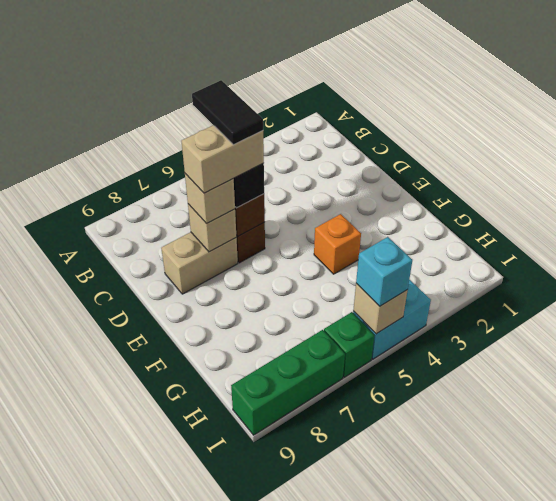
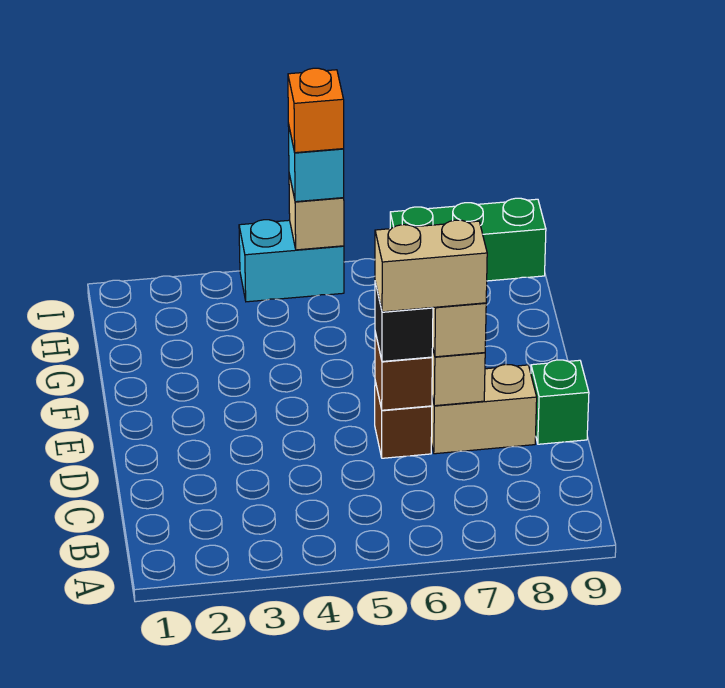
black 1x2 tile [192,80,263,145] -> none
orange 1x1 brick [314,214,361,274] -> orange 1x1 brick moved to [288,68,344,153]
green 1x1 brick [324,312,375,377] -> green 1x1 brick moved to [531,360,589,444]

